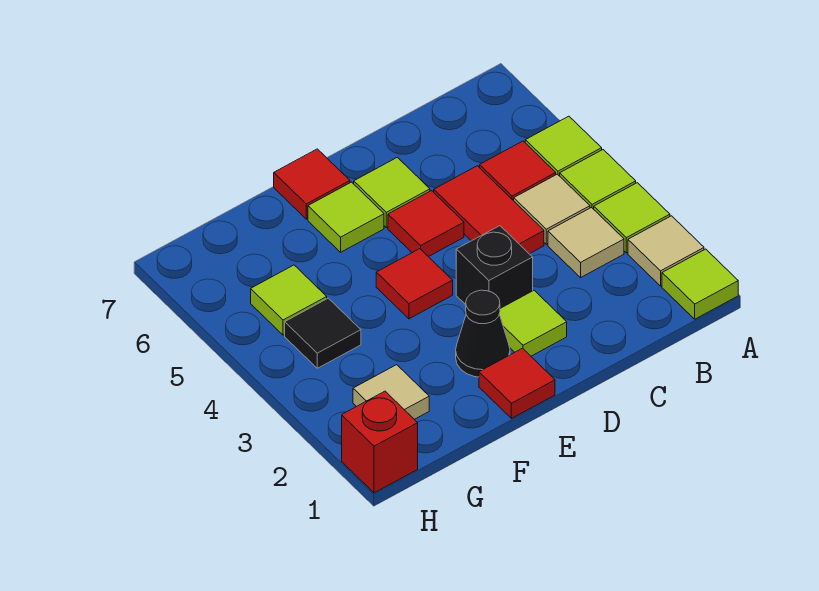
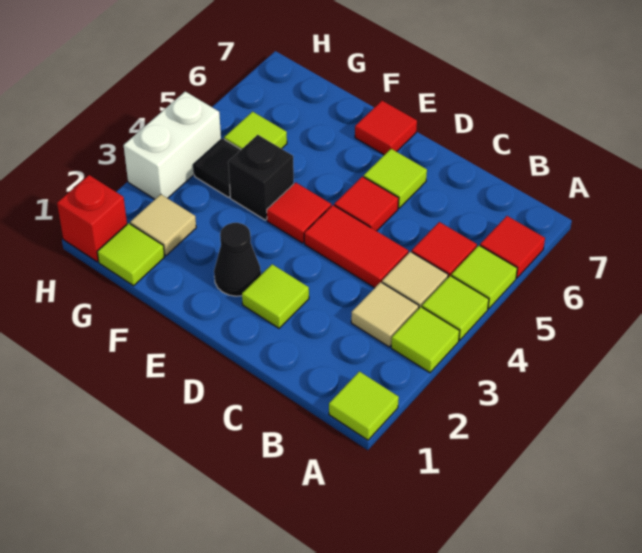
tan 1x1 tile [628,216,704,286] -> none
red 1x2 tile [434,166,544,254] -> red 1x2 tile turned to [304,205,408,288]
black 1x1 brick [456,226,533,308] -> black 1x1 brick moved to [228,135,294,220]
red 1x1 tile [479,348,555,418] -> red 1x1 tile moved to [480,216,545,278]
lime 1x1 tile [308,182,384,252] -> lime 1x1 tile moved to [97,223,165,286]
none -> white 1x2 brick [124,92,221,199]

